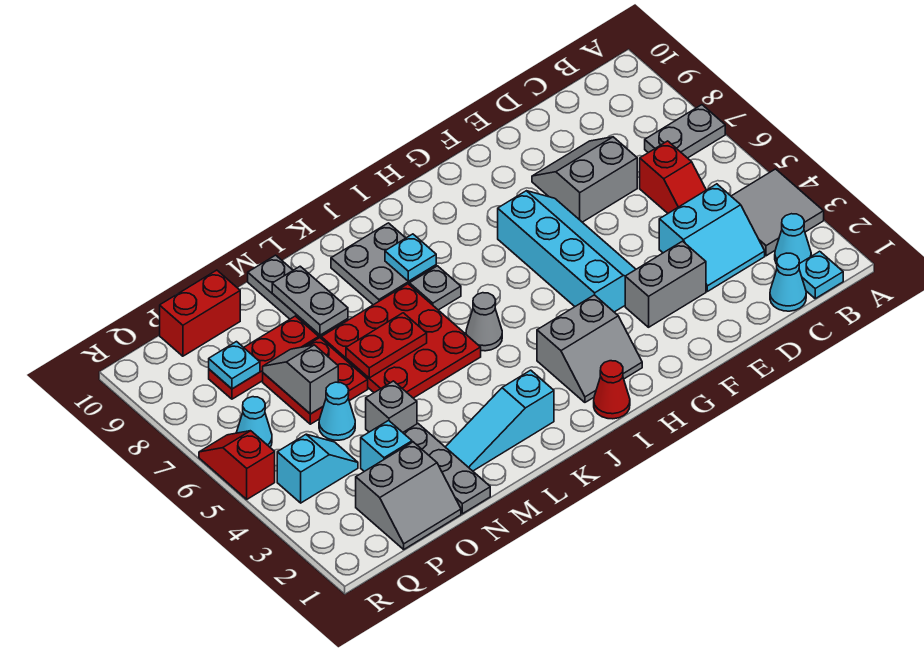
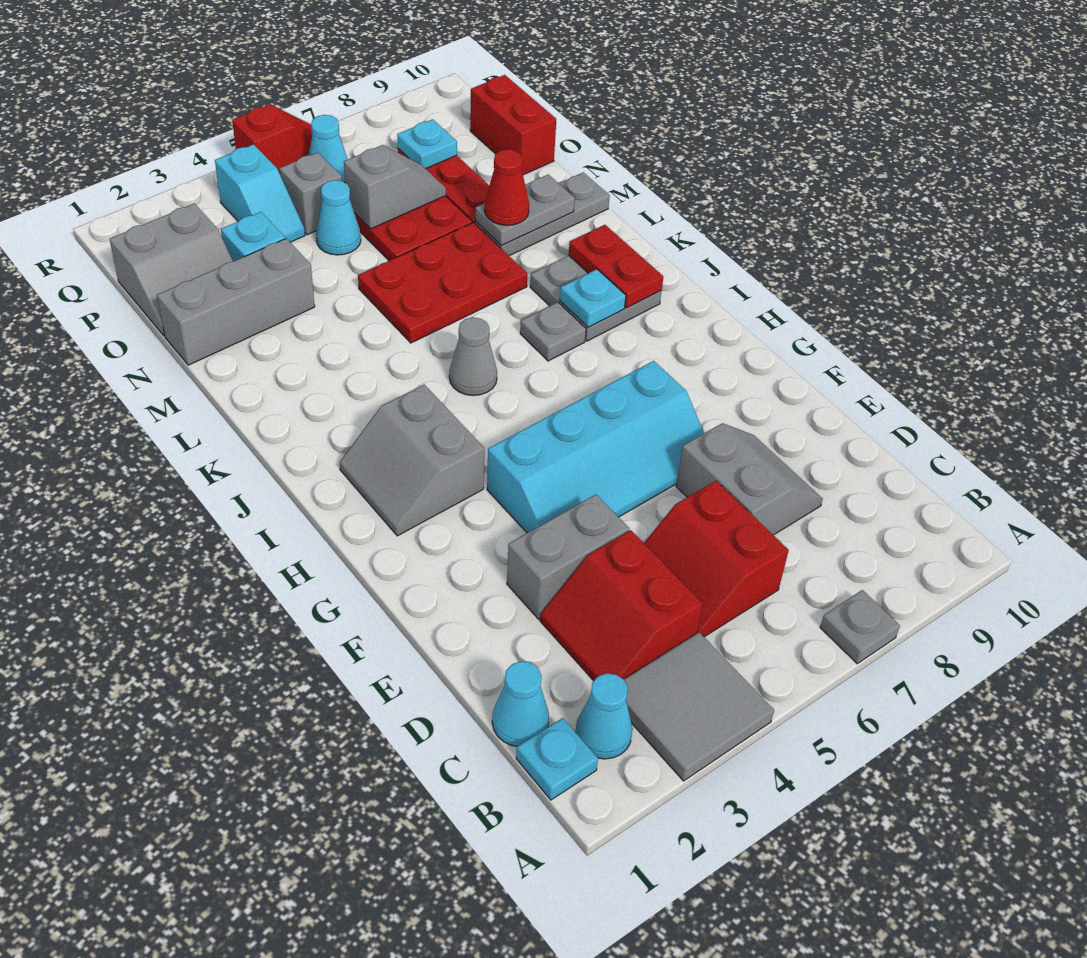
grey 1x2 plate [645,105,725,158] -> grey 1x1 plate [820,590,900,664]
cyan 2x2 slope [659,184,765,291] -> red 2x2 slope [540,530,703,681]
red 1x2 slope [640,141,706,213] -> red 2x2 slope [644,481,789,637]
grey 1x2 brick [625,241,706,327] -> grey 1x2 brick turned to [507,495,629,619]
red 1x1 cone [594,361,630,419] -> red 1x1 cone moved to [484,149,529,225]
cyan 1x3 slope [446,370,554,471] -> none
red 3x3 plate [321,284,481,398] -> red 2x3 plate [358,223,528,343]
red 1x2 plate [346,313,427,378] -> red 1x2 plate moved to [569,225,663,308]
grey 1x3 plate [403,424,490,514] -> grey 1x3 brick [157,239,315,365]
grey 1x1 brick [366,381,417,432] -> grey 1x1 brick moved to [280,152,342,235]
grey 2x2 slope [356,442,461,549] -> grey 2x2 slope turned to [110,203,233,336]

